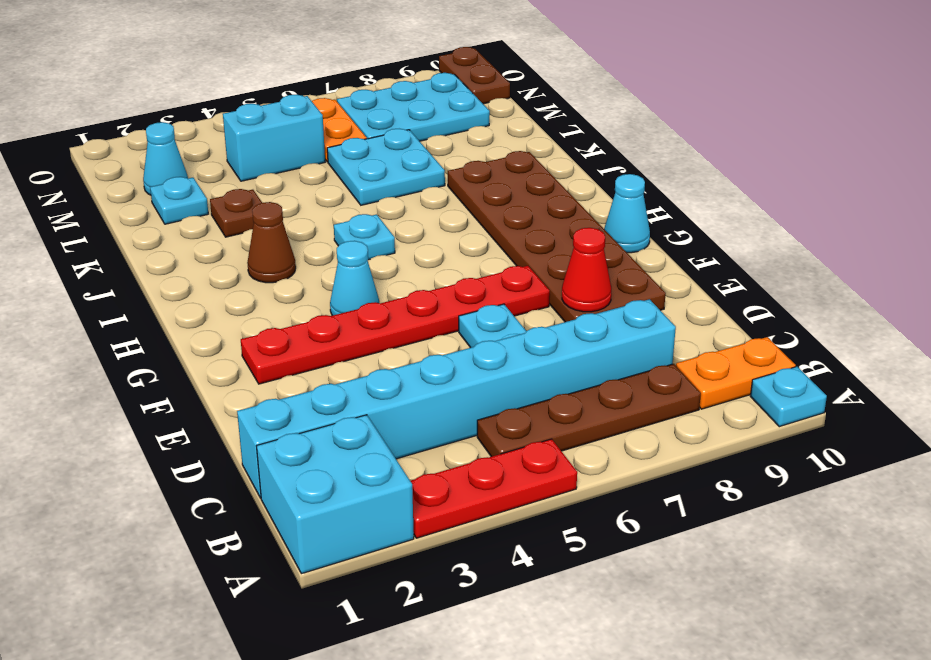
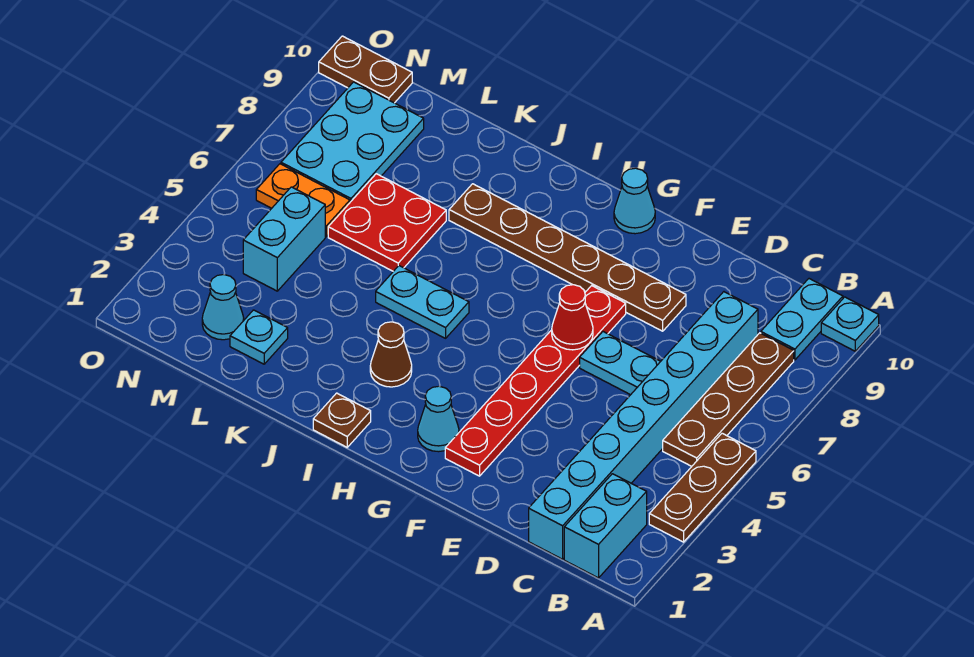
cyan 2x2 brick [257,415,414,574] -> cyan 1x2 brick [564,474,647,578]
red 1x3 plate [411,439,577,538] -> brown 1x3 plate [649,433,756,542]
orange 1x2 plate [676,337,796,409] -> cyan 1x2 plate [761,279,843,360]
brown 2x6 plate [448,151,666,322] -> brown 1x6 plate [449,184,686,331]
red 1x1 cone [562,228,611,312] -> red 1x1 cone moved to [552,285,593,350]
cyan 1x1 cone [330,241,379,316] -> cyan 1x1 cone moved to [418,386,459,452]
cyan 1x1 plate [334,214,395,260] -> cyan 1x2 plate [376,266,469,338]
brown 1x1 plate [210,189,262,237] -> brown 1x1 plate moved to [313,393,371,447]
cyan 2x2 plate [327,129,445,205] -> red 2x2 plate [328,174,446,271]

